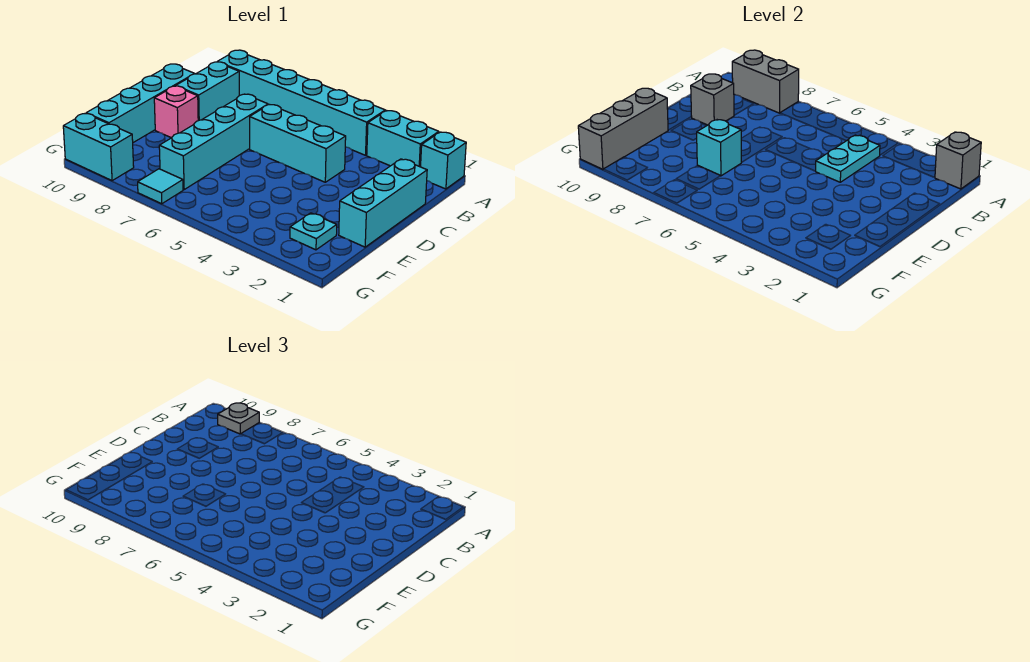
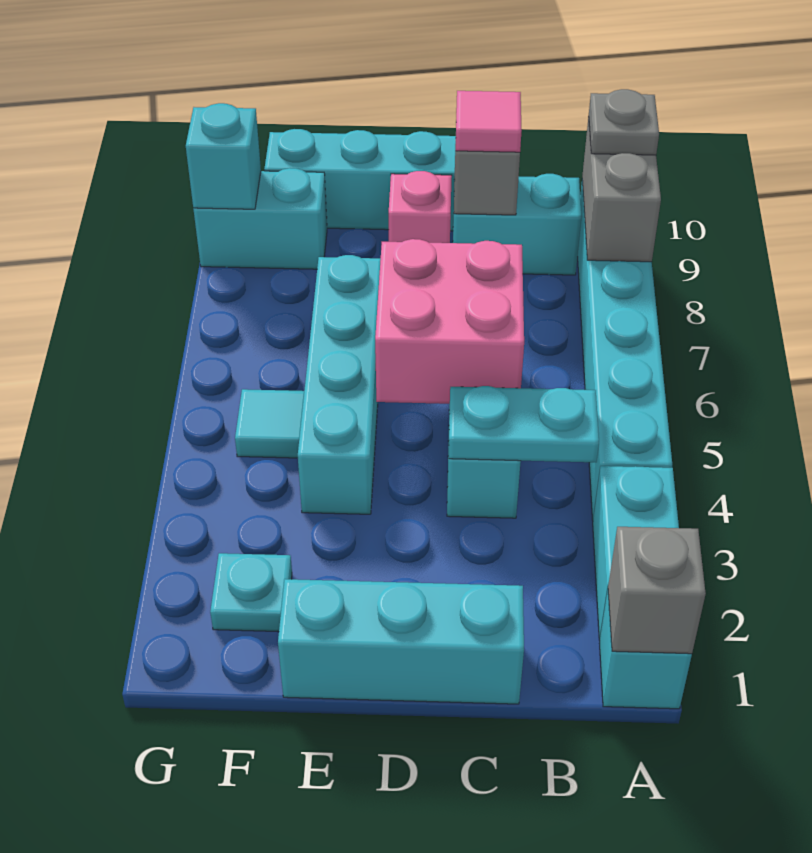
none -> pink 2x2 brick [375,239,524,404]
cyan 1x4 brick [159,94,268,190] -> cyan 1x4 brick turned to [298,255,381,514]
none -> pink 1x1 tile [456,91,522,152]
cyan 1x1 brick [697,120,742,176] -> cyan 1x1 brick moved to [186,103,261,209]
grey 1x3 brick [578,88,668,169] -> none
cyan 1x1 tile [138,169,183,204] -> cyan 1x1 tile moved to [235,389,304,458]
cyan 1x2 brick [63,114,134,181] -> cyan 1x2 brick turned to [193,168,327,269]

